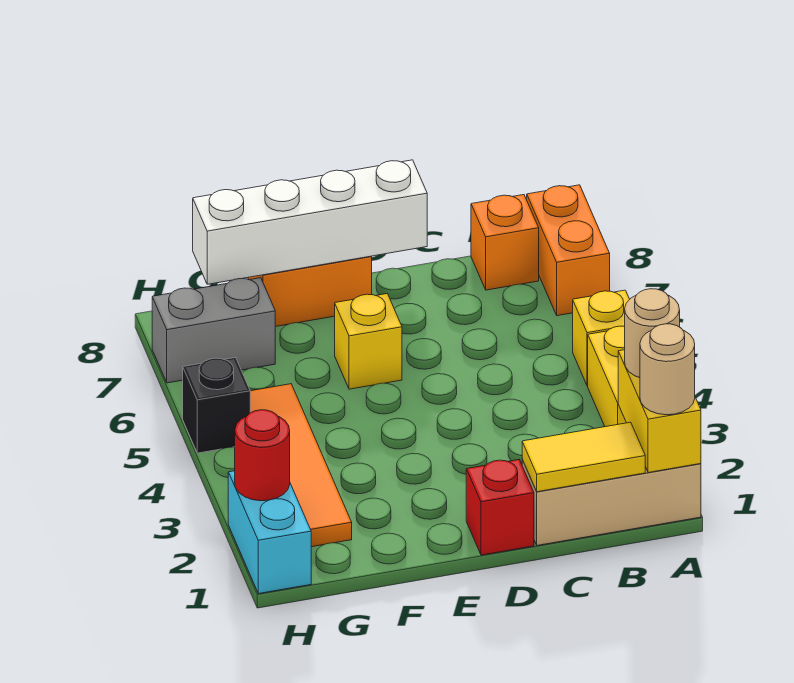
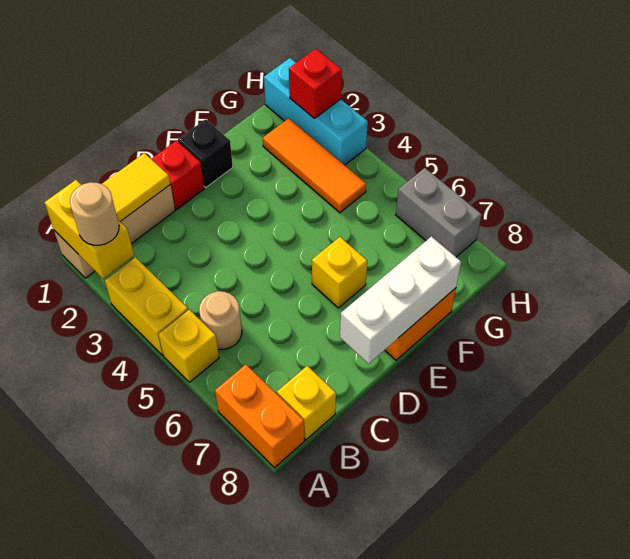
tan 1x1 round brick [640,324,695,415] -> tan 1x1 round brick moved to [199,291,242,349]
orange 1x1 brick [471,195,539,290] -> yellow 1x1 brick [277,366,336,440]
white 1x4 brick [193,160,427,284] -> white 1x3 brick [340,237,461,364]
orange 1x4 tile [250,384,352,547] -> orange 1x3 tile [263,118,366,213]
grey 1x2 brick [152,278,275,383] -> grey 1x2 brick turned to [396,168,482,257]
cyan 1x2 brick [228,471,311,594] -> cyan 1x3 brick [264,58,368,165]
red 1x1 round brick [235,410,290,501] -> red 1x1 brick [289,49,342,119]
black 1x1 brick [183,358,250,453] -> black 1x1 brick moved to [178,119,233,187]

